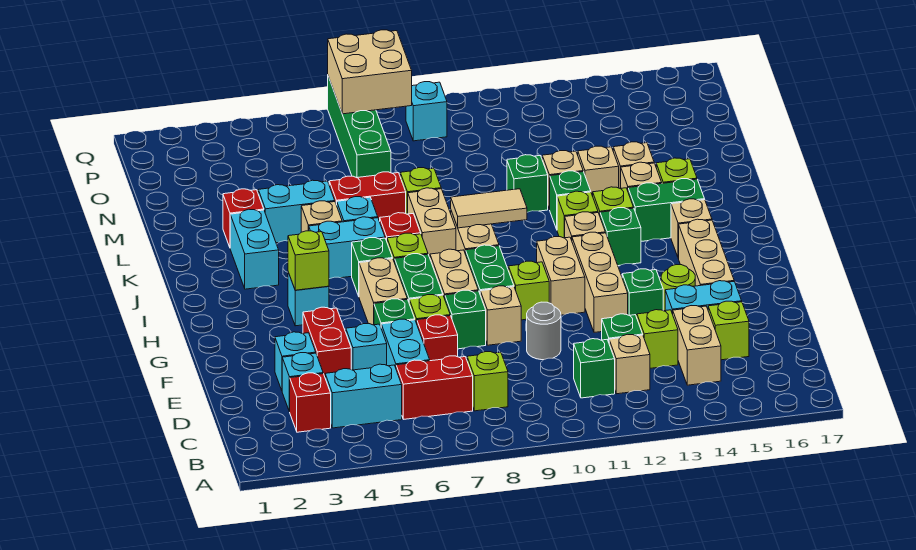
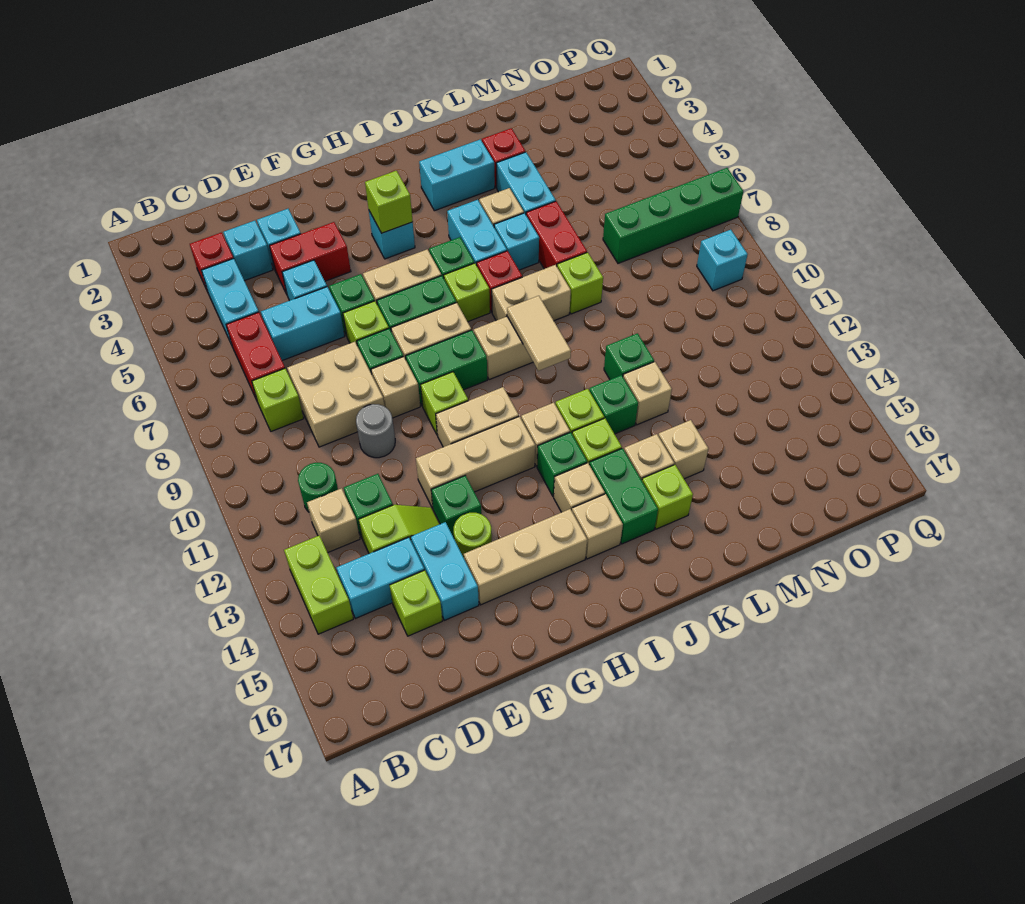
none -> lime 1x2 brick [284,535,353,634]
green 1x1 brick [574,339,615,398] -> green 1x1 round brick [298,463,338,512]
tan 1x2 brick [673,306,721,385] -> cyan 1x2 brick [337,537,424,618]
red 1x1 brick [417,315,458,361] -> none
tan 1x1 brick [578,146,619,196] -> tan 1x1 brick moved to [554,463,605,512]
tan 2x2 brick [328,30,412,114] -> tan 2x2 brick moved to [287,342,384,447]

